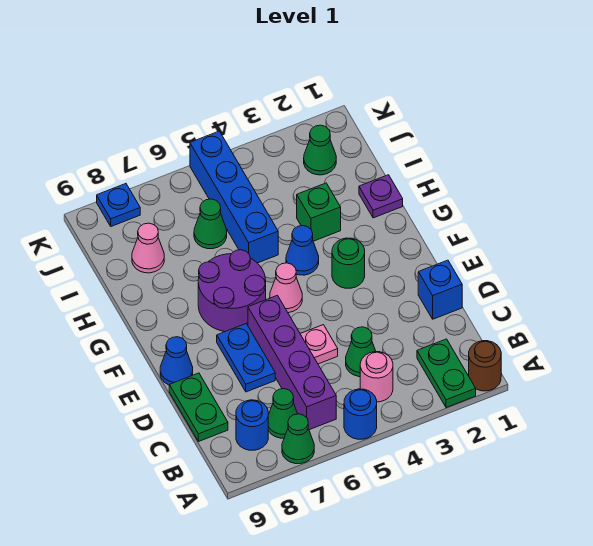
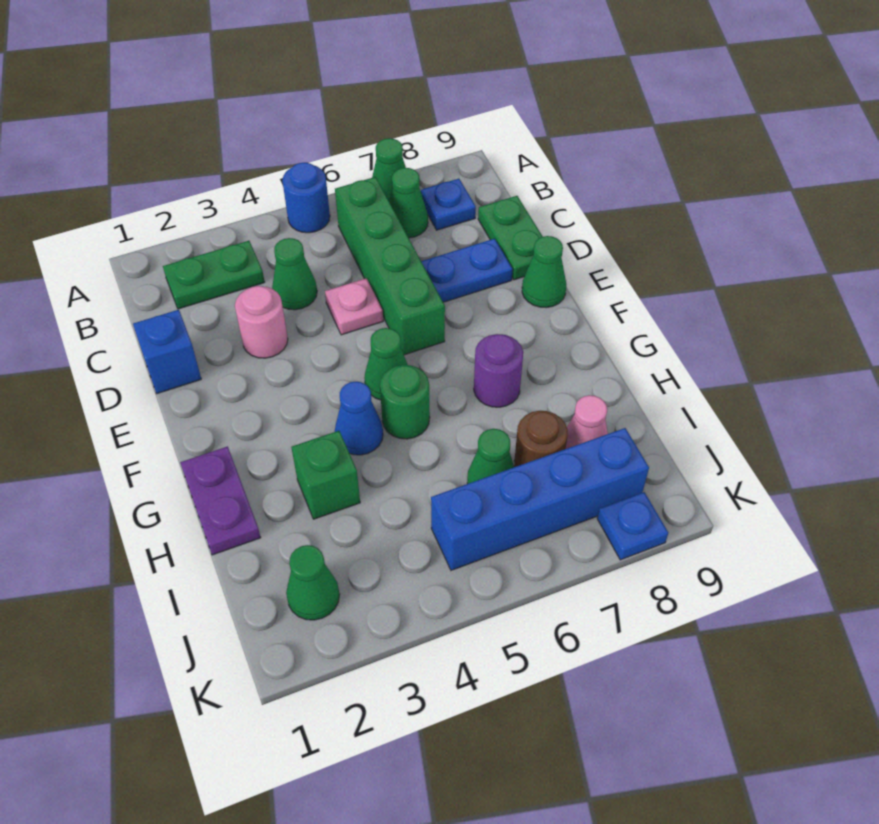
brown 1x1 round brick [469,341,501,391] -> brown 1x1 round brick moved to [514,411,568,467]
green 1x2 plate [417,339,476,408] -> green 1x2 plate turned to [163,241,265,309]
pink 1x1 round brick [360,352,393,402] -> pink 1x1 round brick moved to [235,286,288,358]
purple 1x4 brick [248,295,336,430] -> green 1x4 brick [335,177,445,355]
blue 1x1 round brick [236,400,268,450] -> blue 1x1 plate [421,179,476,230]
blue 1x2 plate [217,324,275,392] -> blue 1x2 plate turned to [421,239,513,302]
blue 1x1 cone [160,337,193,385] -> green 1x1 cone [522,236,566,308]
green 1x1 round brick [332,238,365,288] -> green 1x1 round brick moved to [380,365,430,439]
pink 1x1 cone [270,263,302,313] -> green 1x1 cone [364,328,408,400]
purple 2x2 round brick [198,250,266,332] -> purple 1x1 round brick [474,334,523,407]
purple 1x1 plate [359,175,403,218] -> purple 1x2 plate [180,447,261,555]
blue 1x4 brick [190,131,278,263] -> blue 1x4 brick turned to [431,428,649,570]

